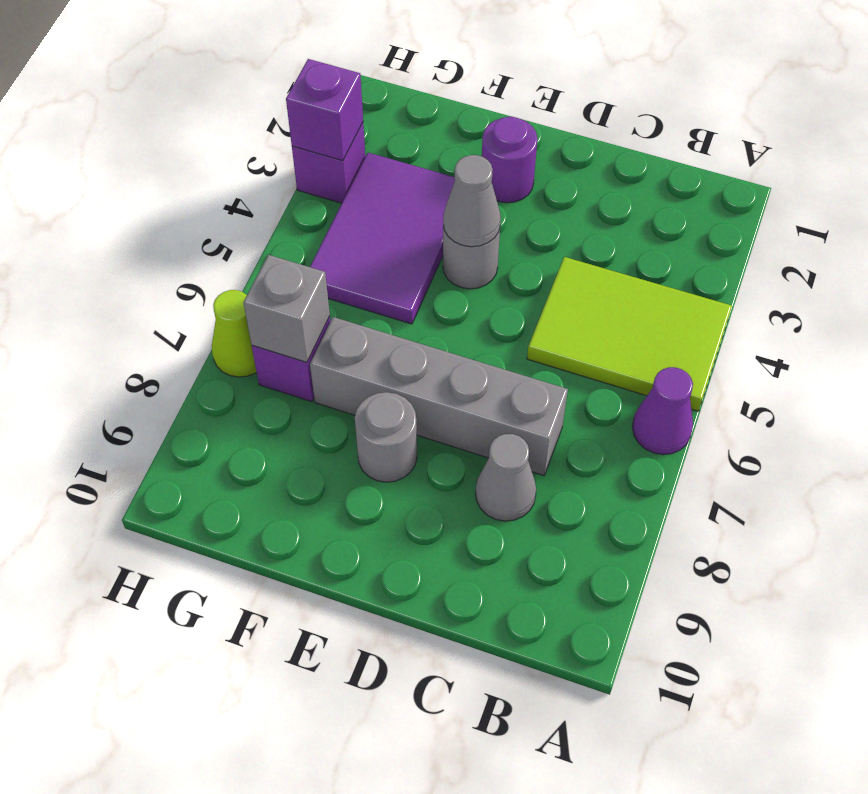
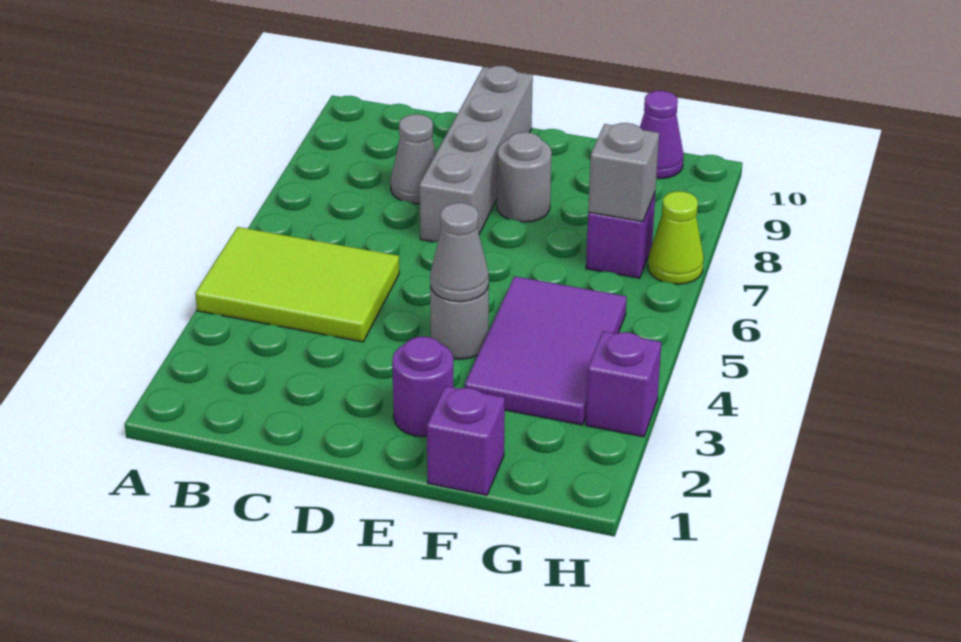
purple 1x1 cone [633,367,693,455] -> purple 1x1 cone moved to [640,91,684,179]
grey 1x4 brick [310,317,568,476] -> grey 1x4 brick turned to [419,66,533,242]
purple 1x1 brick [286,59,363,161] -> purple 1x1 brick moved to [427,386,505,495]

